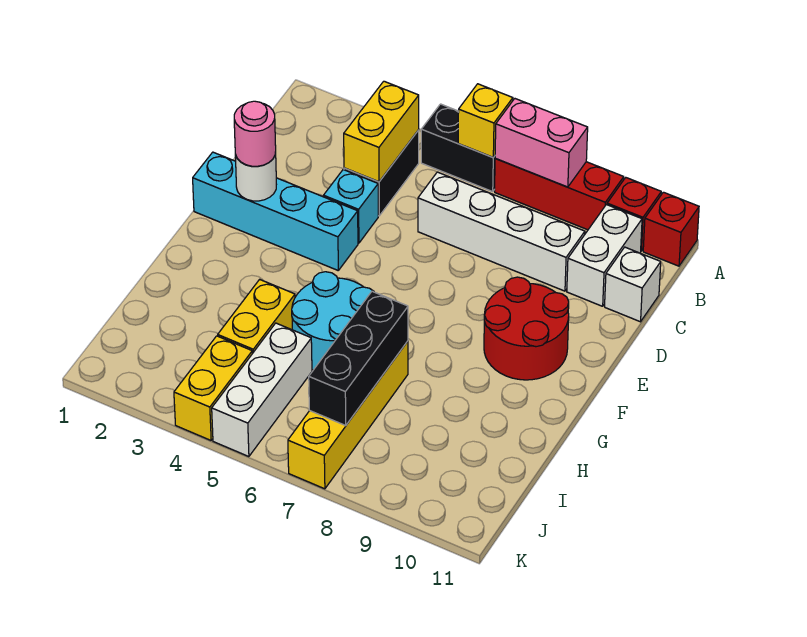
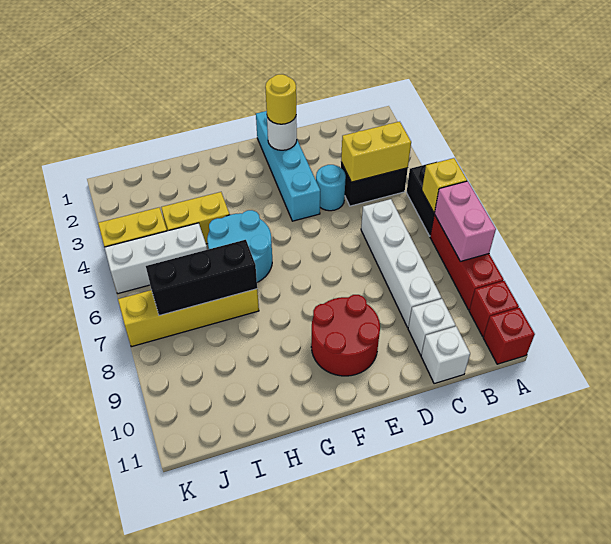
white 1x2 brick [567,205,642,306] -> white 1x1 brick [408,299,455,355]
cyan 1x1 brick [323,170,378,243] -> cyan 1x1 round brick [316,165,346,211]
pink 1x1 round brick [234,101,276,166] -> yellow 1x1 round brick [265,74,296,124]

